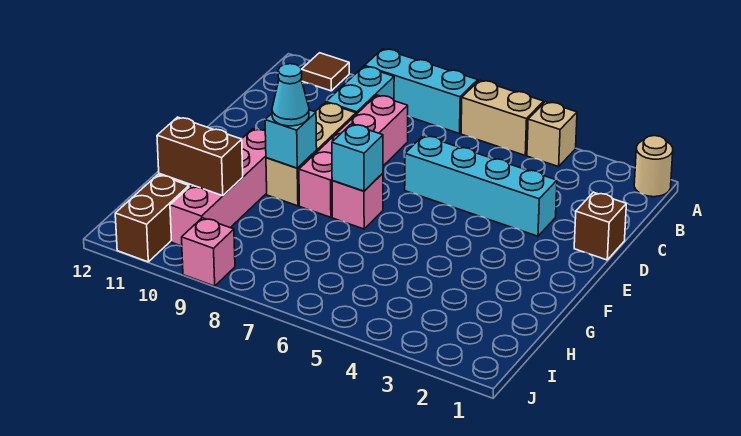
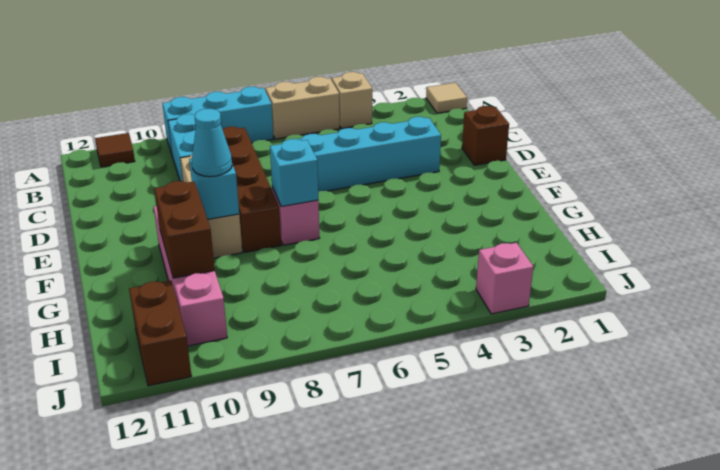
tan 1x1 round brick [634,136,673,197] -> tan 1x1 tile [426,83,467,113]
pink 1x4 brick [299,95,408,217] -> brown 1x4 brick [223,127,281,252]
brown 1x2 brick [157,117,243,196] -> brown 1x2 brick turned to [154,181,215,278]
pink 1x1 brick [182,218,235,286] -> pink 1x1 brick moved to [476,243,533,314]

